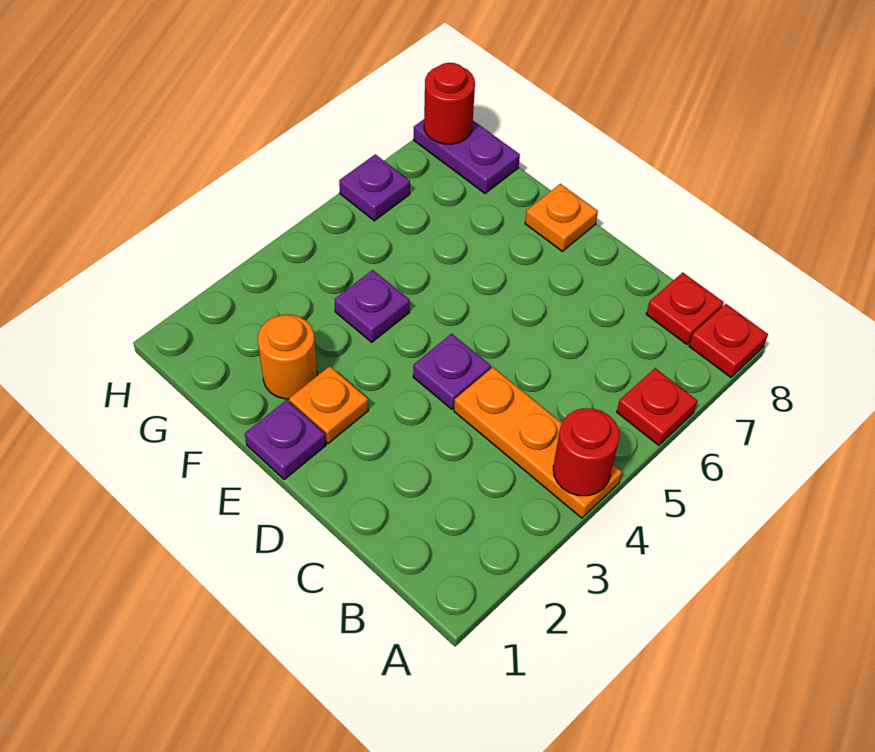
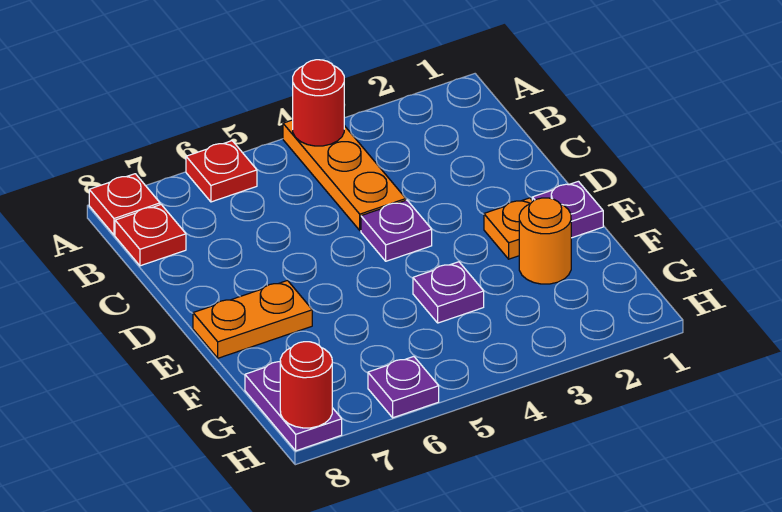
orange 1x1 plate [525,184,598,251] -> orange 1x2 plate [193,281,312,358]

